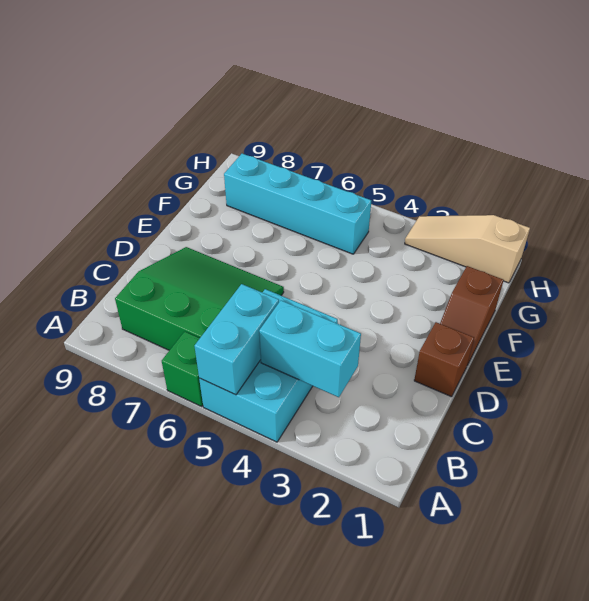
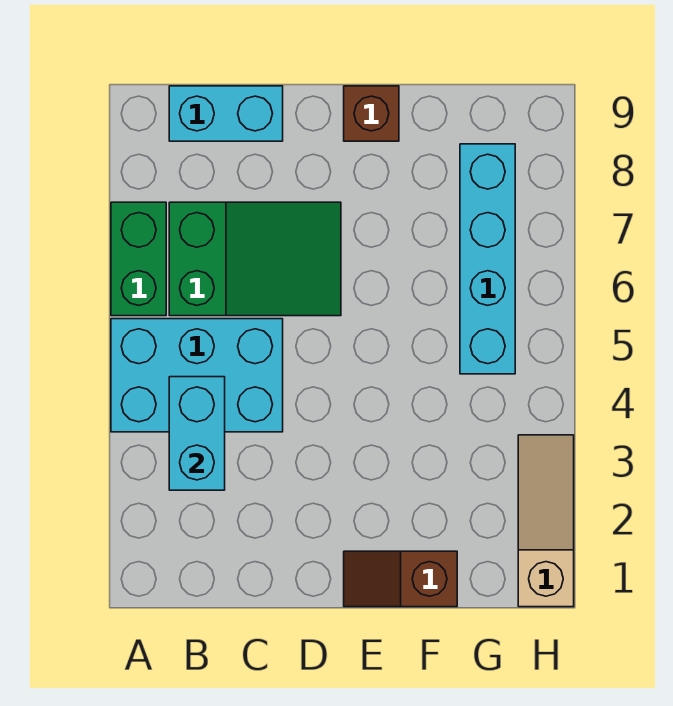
cyan 1x2 brick [195,284,279,395] -> cyan 1x2 brick moved to [169,86,283,141]
green 1x1 brick [162,331,203,406] -> green 1x2 brick [111,202,166,316]
green 3x3 slope [115,247,284,350] -> green 2x3 slope [169,202,341,316]
brown 1x1 brick [414,322,474,397] -> brown 1x1 brick moved to [344,86,399,141]

